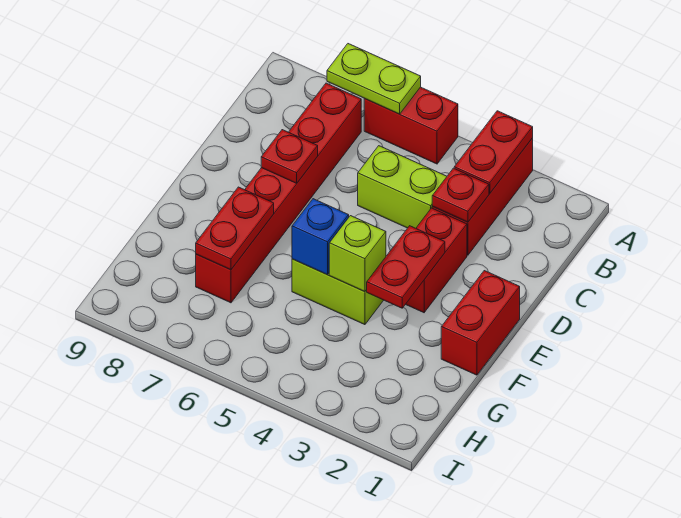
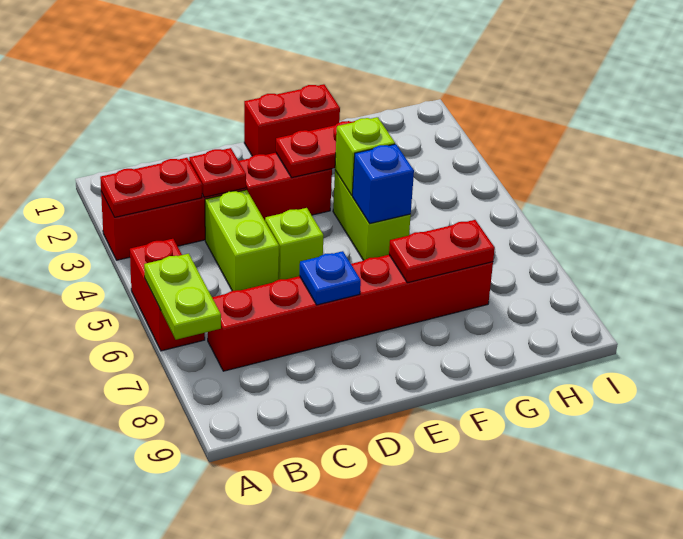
none -> lime 1x1 brick [265,208,324,280]
red 1x1 plate [261,130,318,183] -> blue 1x1 plate [299,251,361,305]

